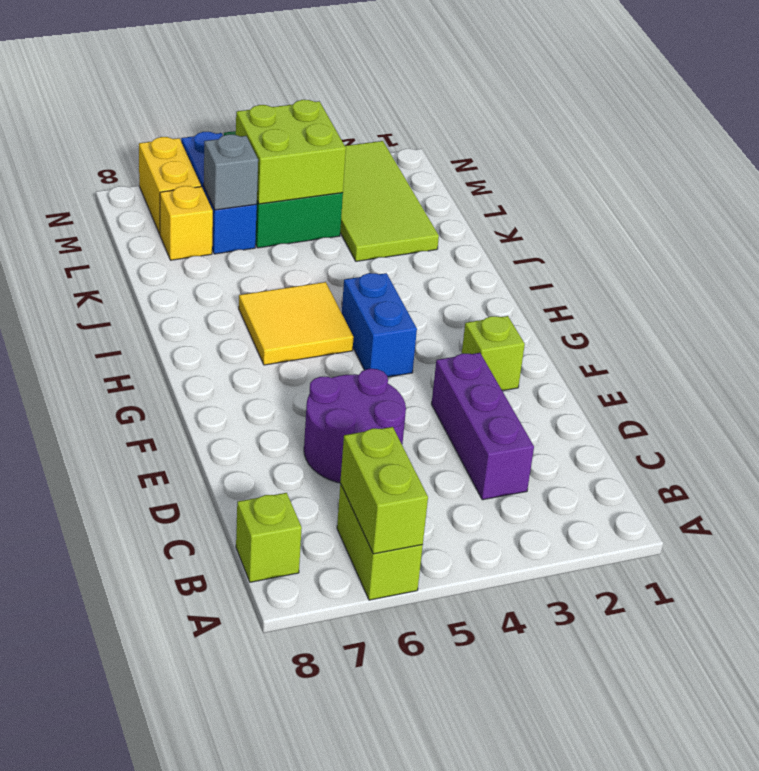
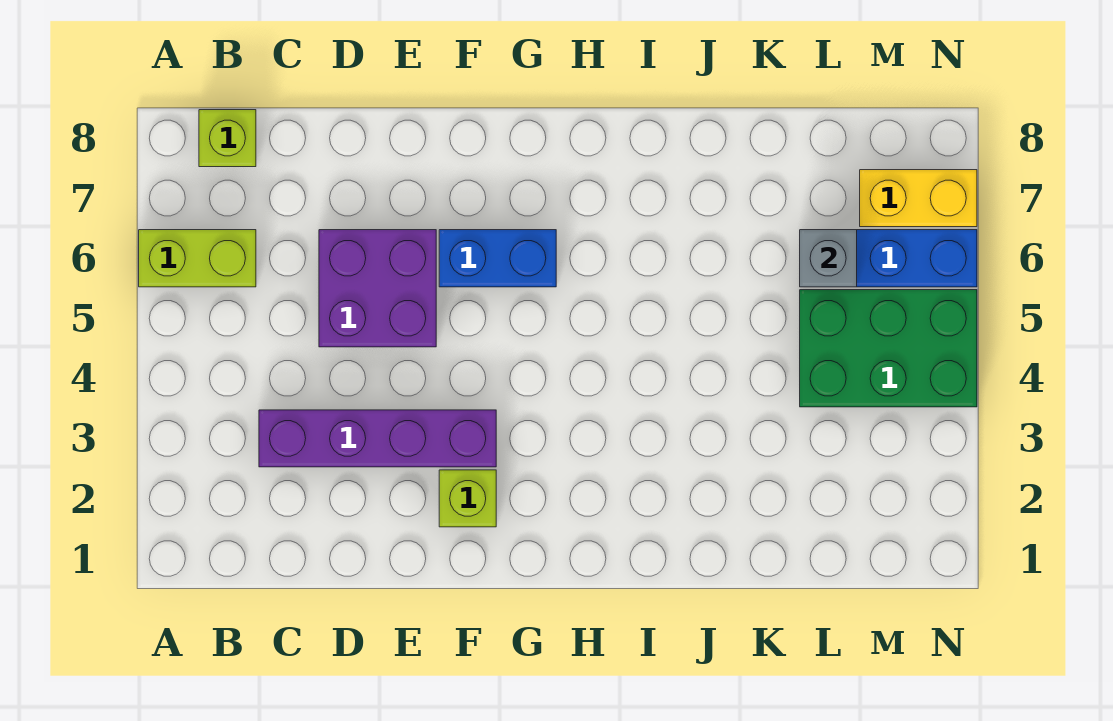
lime 1x2 brick [340,427,428,554] -> none
purple 1x3 brick [432,353,534,500] -> purple 1x4 brick [259,410,496,467]
purple 2x2 round brick [304,369,406,483] -> purple 2x2 brick [319,230,436,347]
blue 1x2 brick [342,273,417,377] -> blue 1x2 brick moved to [439,230,556,287]
yellow 2x2 tile [239,282,354,365] -> none
lime 2x4 tile [340,141,439,261] -> none
lime 2x2 brick [236,100,346,204] -> none
yellow 1x1 brick [160,186,213,260] -> none

